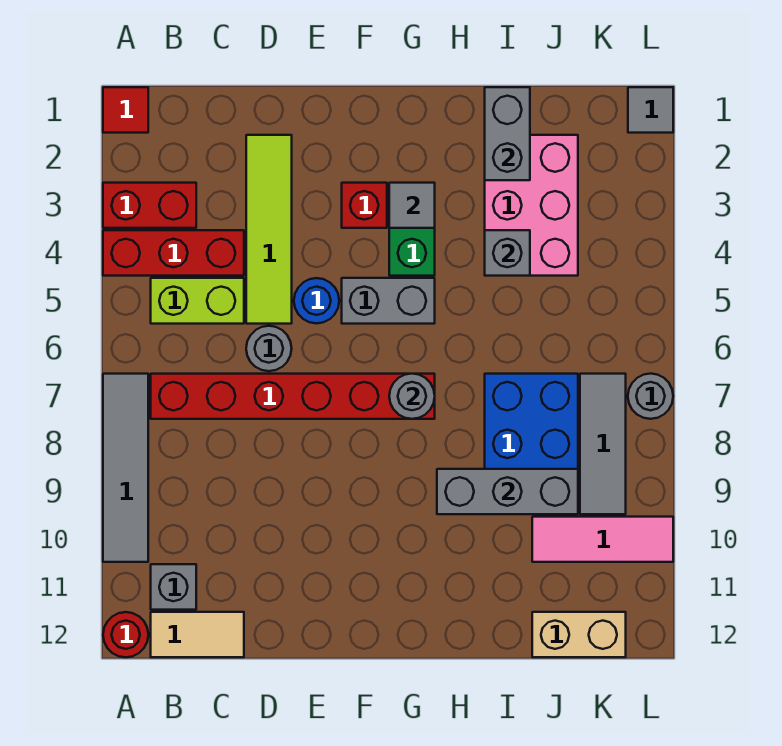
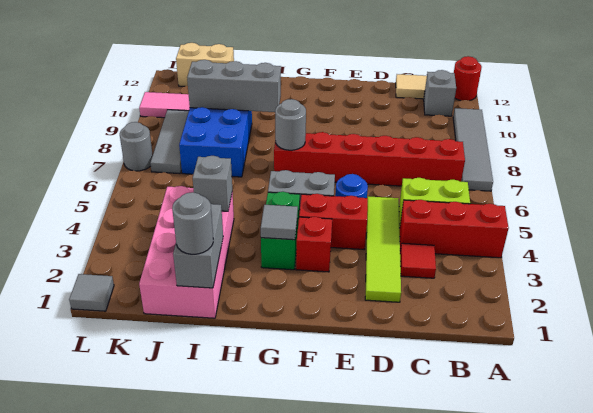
red 1x1 tile [103,87,148,133] -> red 1x1 tile moved to [400,243,436,278]
red 1x2 brick [103,183,196,228] -> red 1x2 brick moved to [299,194,368,249]
grey 1x1 round brick [246,326,292,371] -> grey 1x1 round brick moved to [172,192,213,254]
pink 2x3 brick [485,135,578,276] -> pink 2x4 brick [139,186,234,318]

